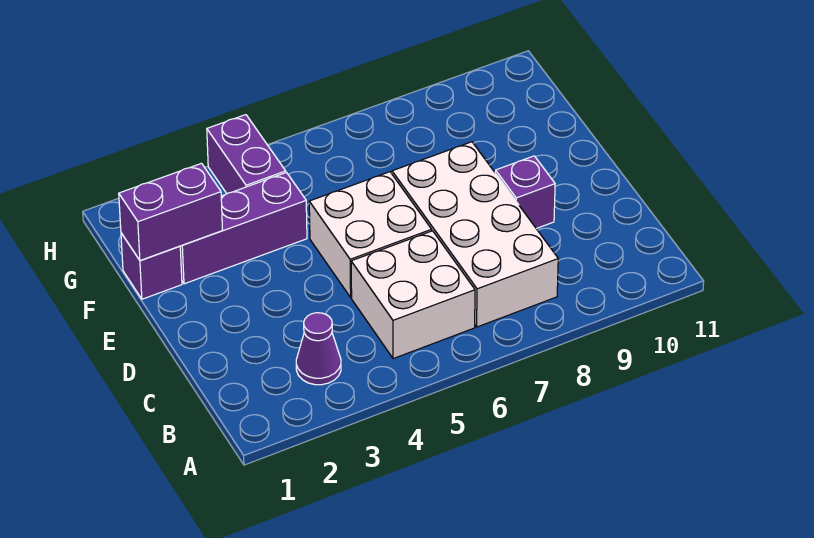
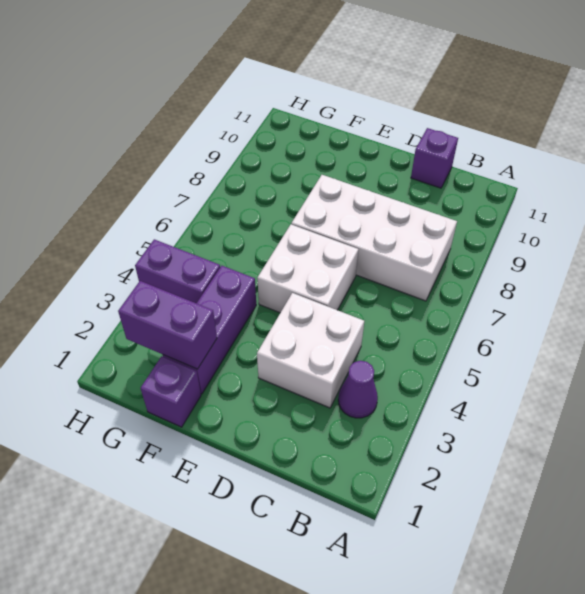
white 2x2 brick [351,231,475,359] -> white 2x2 brick moved to [257,293,364,408]
purple 1x1 brick [495,156,555,229] -> purple 1x1 brick moved to [411,128,458,188]
purple 1x2 brick [119,163,222,260] -> purple 1x2 brick turned to [118,281,217,369]

